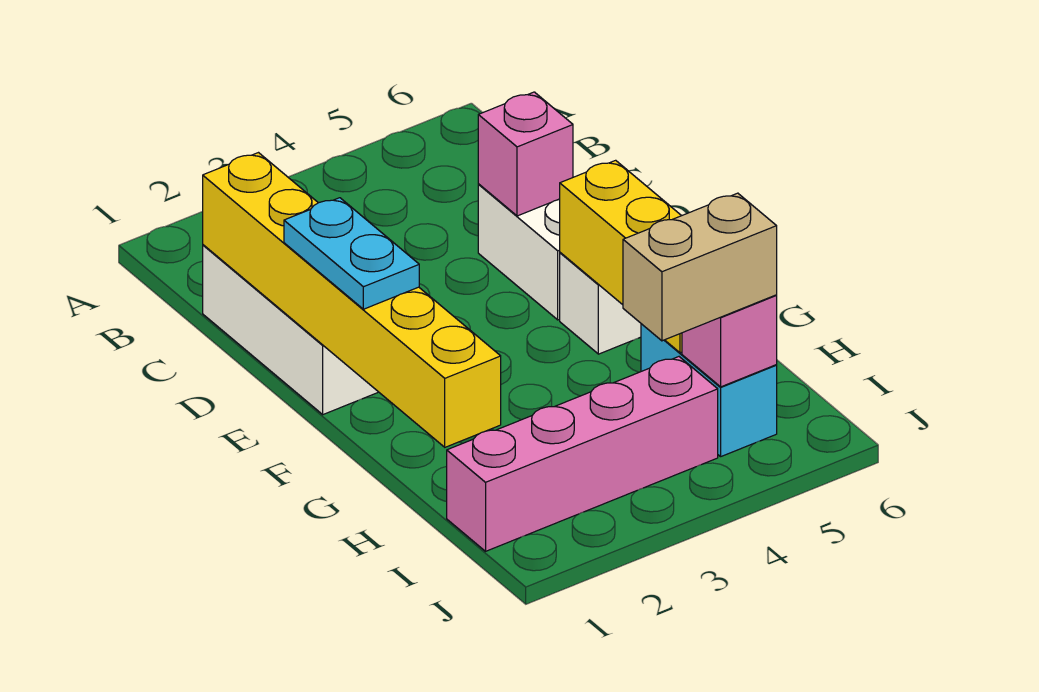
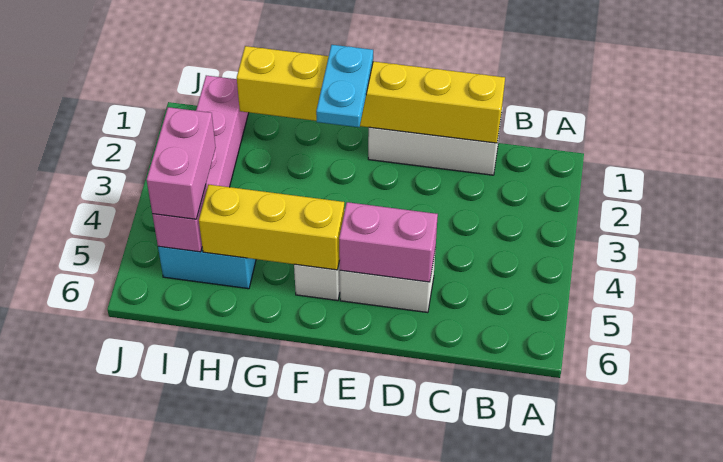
pink 1x1 brick [478,92,573,216] -> pink 1x2 brick [339,202,438,282]
cyan 1x2 plate [284,198,419,309] -> cyan 1x2 plate turned to [316,45,373,127]
tan 1x2 brick [623,193,777,341] -> pink 1x2 brick [147,107,216,219]

